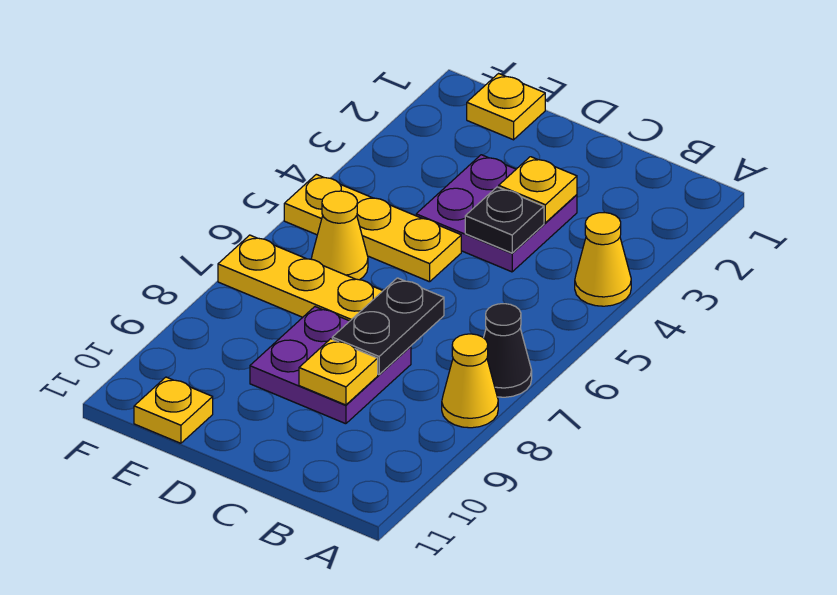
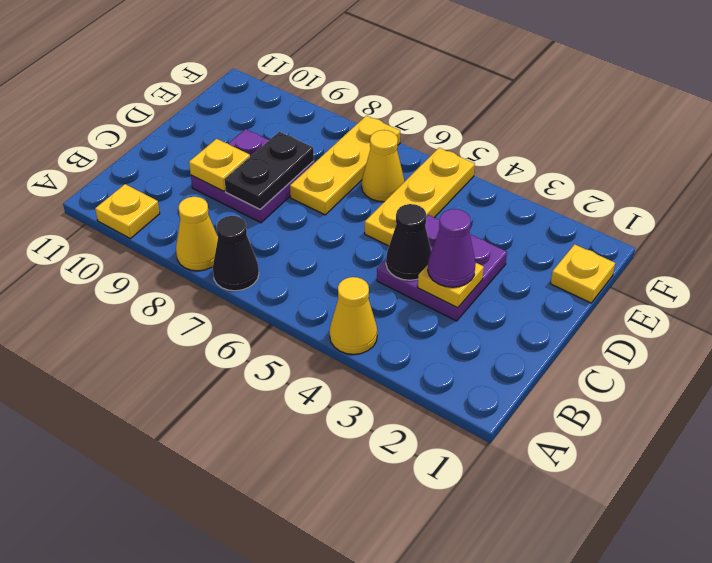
none -> purple 1x1 cone [428,209,476,287]
black 1x1 plate [465,187,544,253] -> black 1x1 cone [386,204,431,280]
black 1x2 plate [332,278,444,375] -> black 1x2 plate turned to [224,132,314,209]
yellow 1x1 plate [134,377,213,443] -> yellow 1x1 plate moved to [95,184,160,239]

